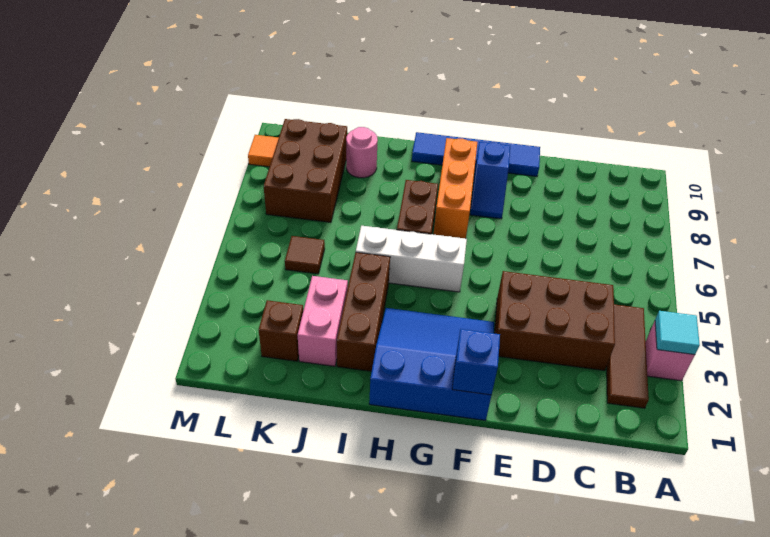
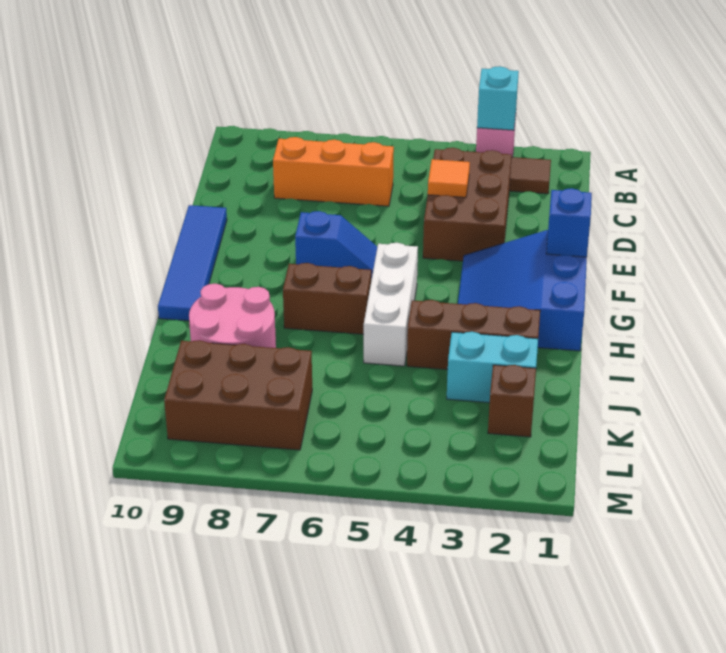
cyan 1x1 tile [655,311,700,355] -> cyan 1x1 brick [477,66,519,130]
blue 1x2 slope [470,142,510,219] -> blue 1x2 slope moved to [295,211,377,280]
orange 1x3 brick [434,138,477,239] -> orange 1x3 brick moved to [273,137,394,206]
pink 1x2 brick [298,276,348,366] -> cyan 1x2 brick [447,332,538,403]
pink 1x1 round brick [346,127,378,178] -> pink 2x2 round brick [189,284,276,348]
brown 1x1 tile [285,236,325,274] -> none
orange 1x1 tile [248,135,279,167] -> orange 1x1 tile moved to [428,159,470,197]

